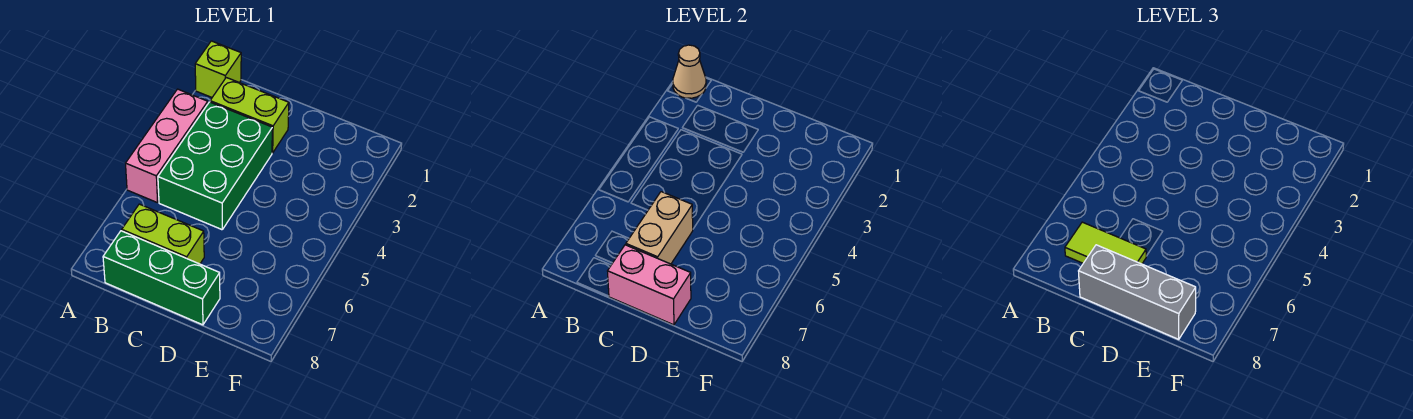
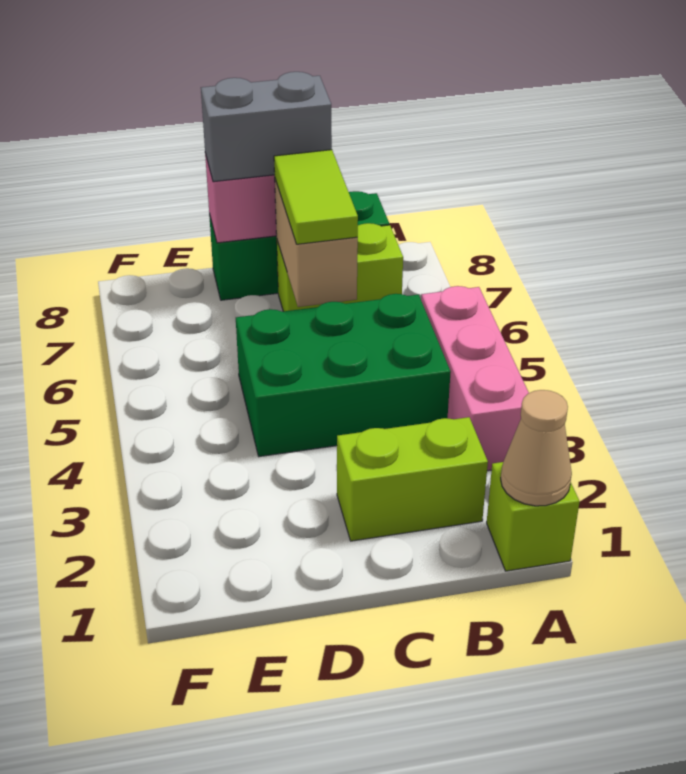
green 2x3 brick [158,102,272,230] -> green 2x3 brick turned to [236,294,451,457]
lime 1x2 tile [1065,222,1146,264] -> lime 1x2 tile turned to [274,150,358,244]
grey 1x3 brick [1079,245,1196,339] -> grey 1x2 brick [201,72,332,182]

